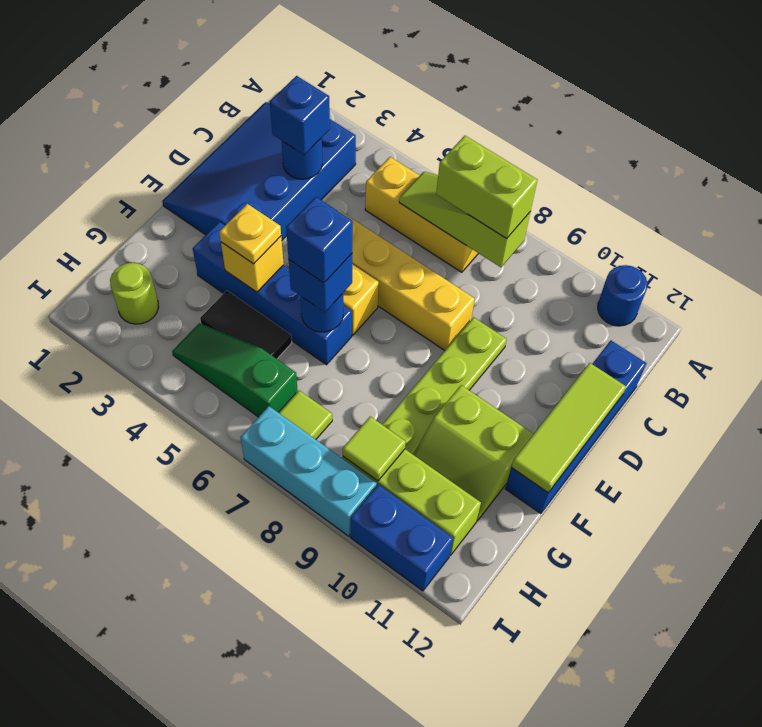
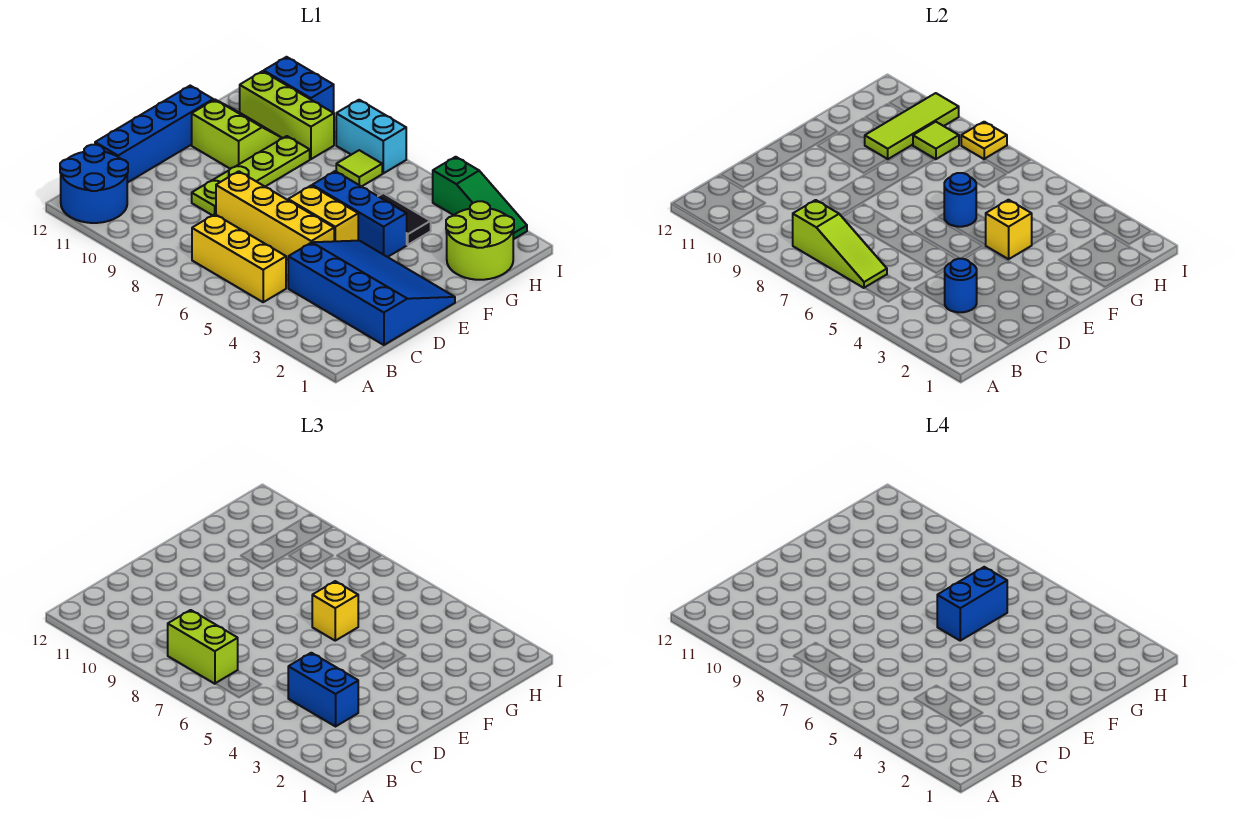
blue 1x1 round brick [598,265,648,326] -> blue 2x2 round brick [60,145,128,223]
blue 3x4 slope [162,102,356,240] -> blue 3x4 slope turned to [288,241,455,345]
blue 1x1 brick [270,76,330,155] -> blue 1x2 brick [288,653,358,726]
lime 1x3 tile [511,363,626,493] -> lime 1x3 tile moved to [865,93,959,159]
blue 1x4 brick [193,222,352,365] -> blue 1x3 brick [312,171,407,257]
yellow 1x1 plate [219,204,281,264] -> yellow 1x1 plate moved to [961,122,1007,159]
blue 1x1 brick [289,254,352,312] -> yellow 1x1 brick [312,581,358,641]
blue 1x1 brick [286,197,353,283] -> blue 1x2 brick [937,567,1007,641]
lime 1x1 round brick [110,263,159,324] -> lime 2x2 round brick [446,201,514,280]
green 1x3 slope [172,323,298,417] -> green 1x3 slope moved to [433,157,527,239]
cyan 1x3 brick [241,406,377,536] -> cyan 1x2 brick [336,100,406,173]

